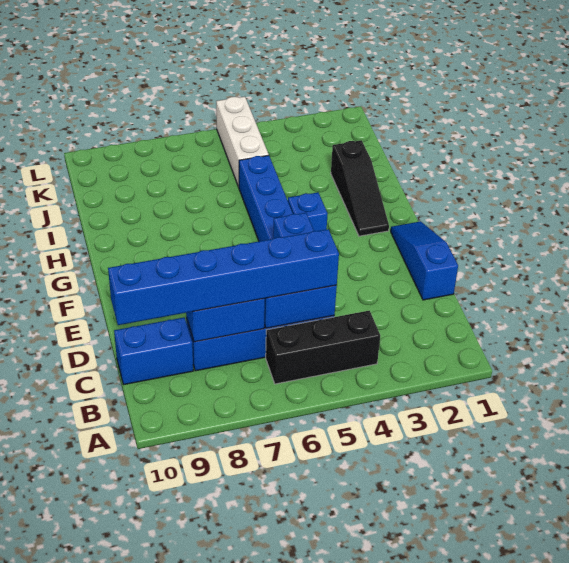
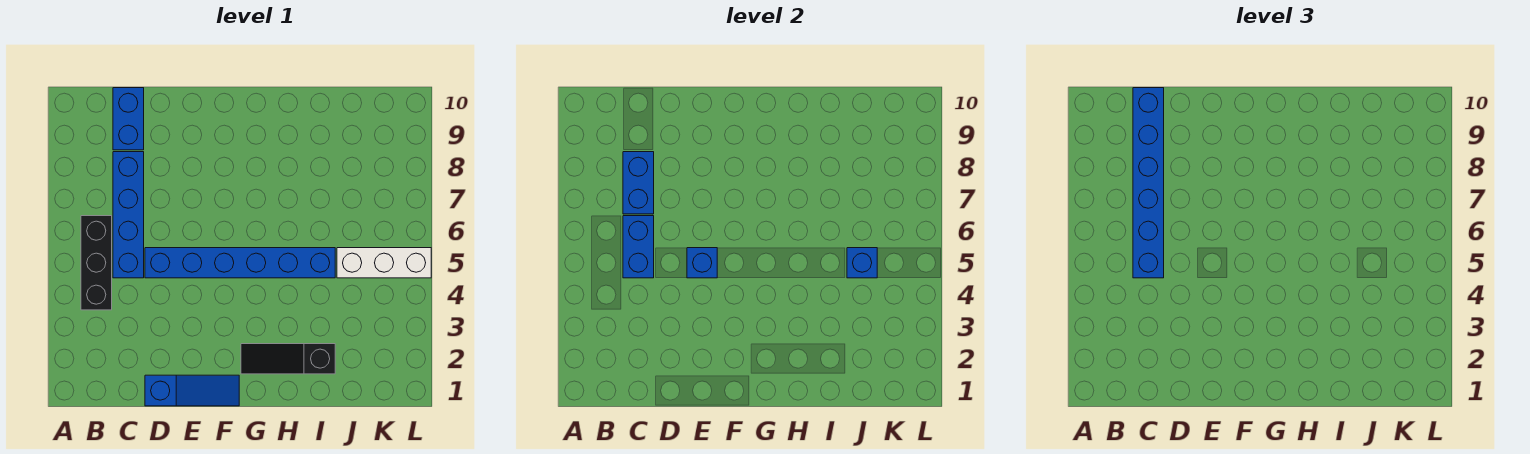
blue 1x1 brick [288,192,328,231] -> blue 1x1 brick moved to [847,248,877,278]

